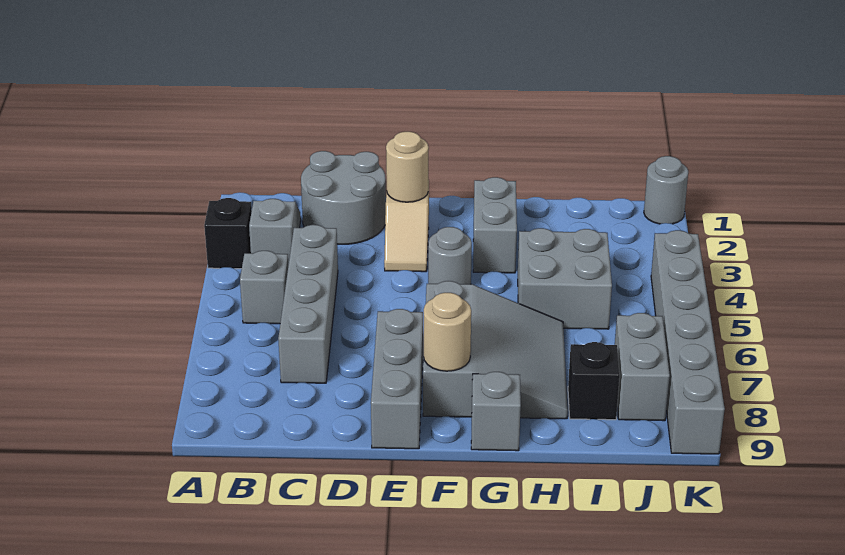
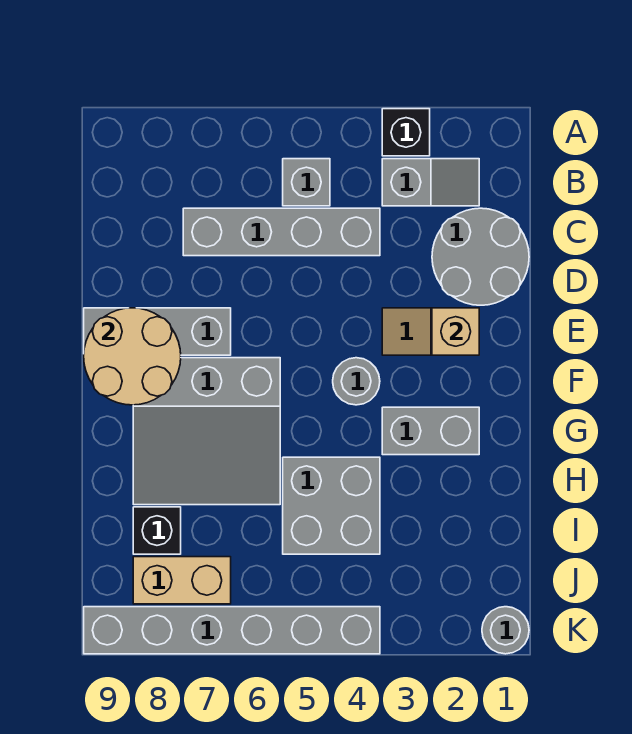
tan 1x1 round brick [386,132,429,202] -> tan 1x1 brick [432,308,479,355]
tan 1x1 round brick [424,293,471,371] -> tan 2x2 round brick [84,308,181,405]
grey 1x1 brick [471,372,521,451] -> none
grey 1x2 brick [615,313,670,421] -> tan 1x2 brick [133,557,231,604]

